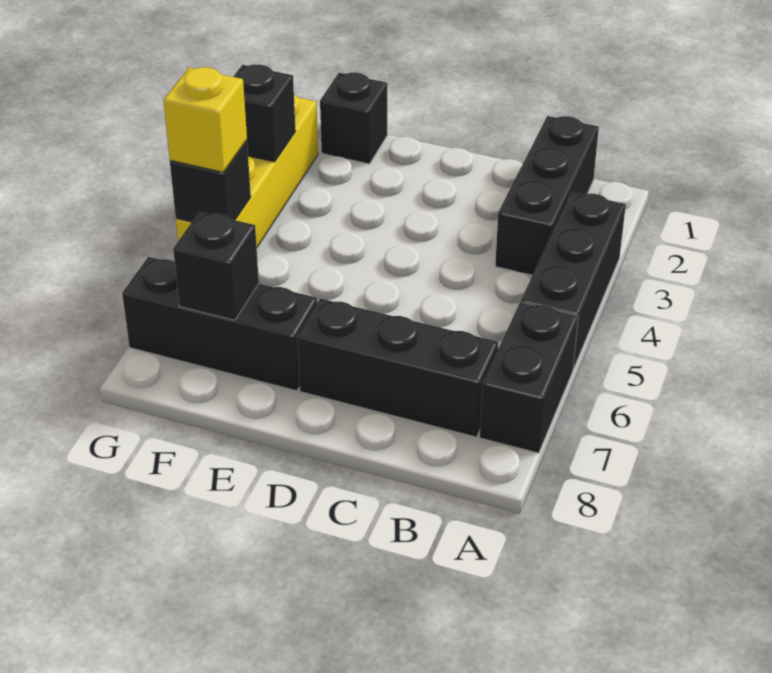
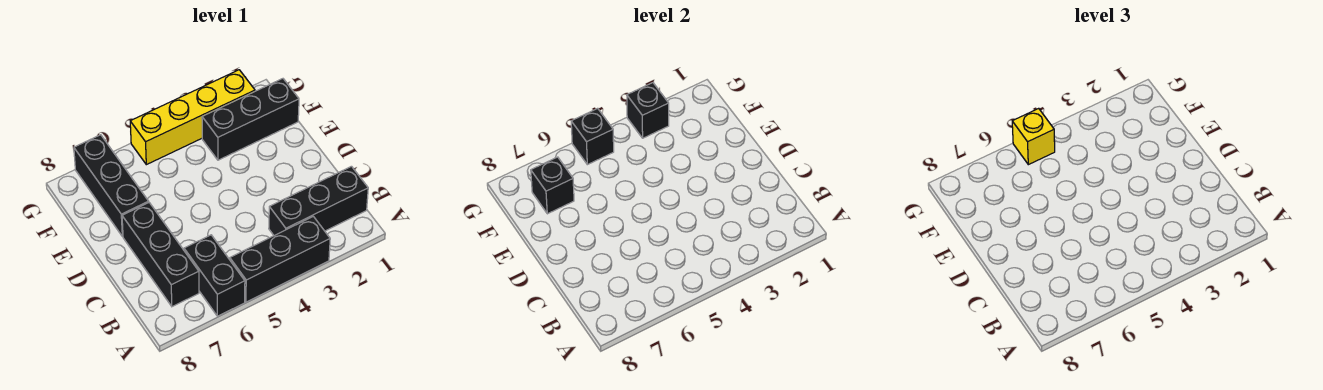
black 1x2 brick [480,302,578,453] -> black 1x2 brick turned to [184,235,245,316]
black 1x1 brick [320,73,387,164] -> black 1x3 brick [202,79,299,160]

